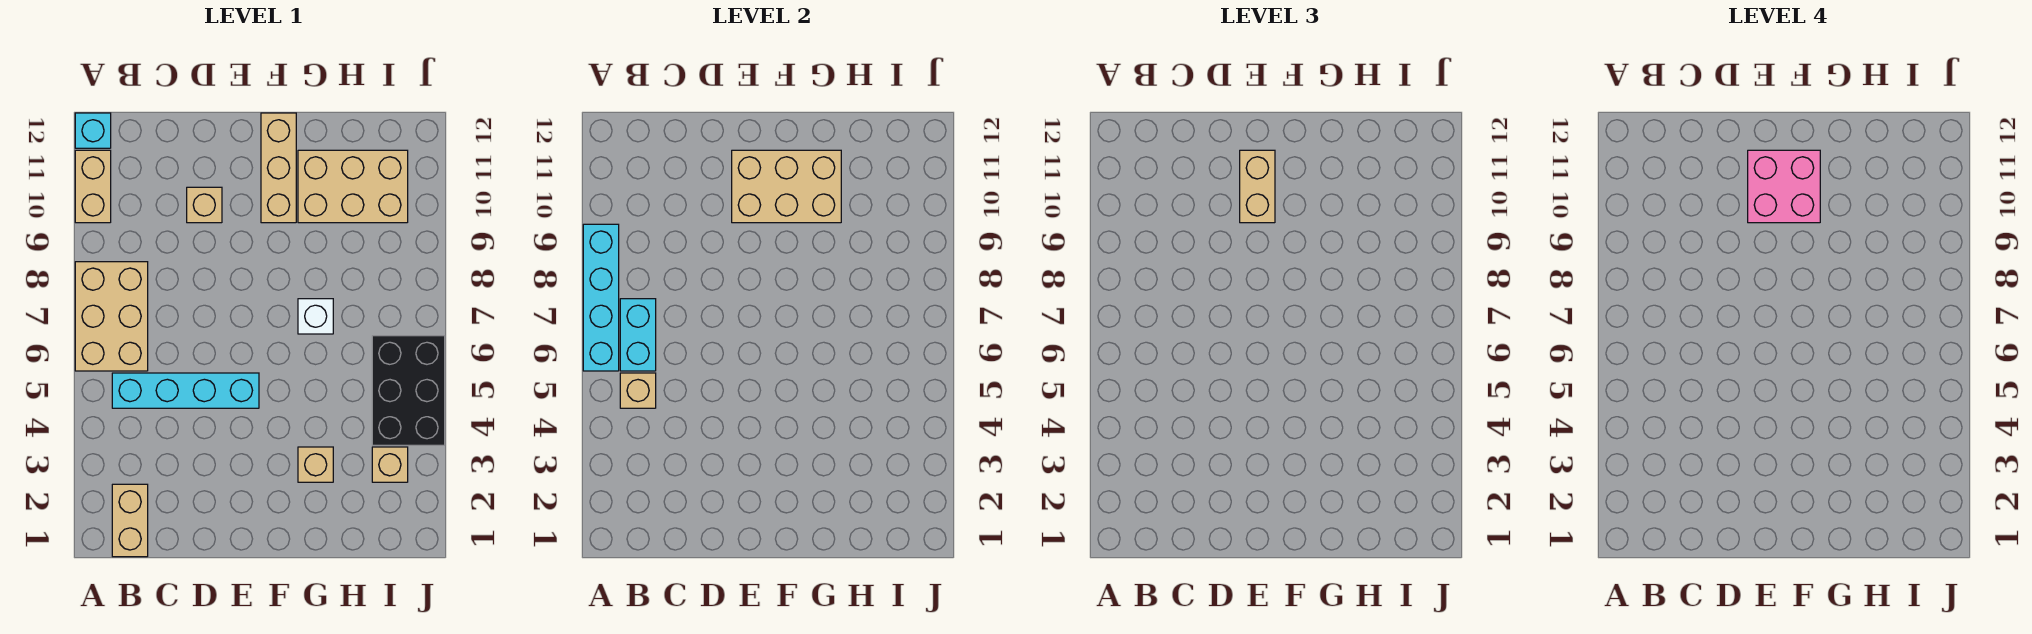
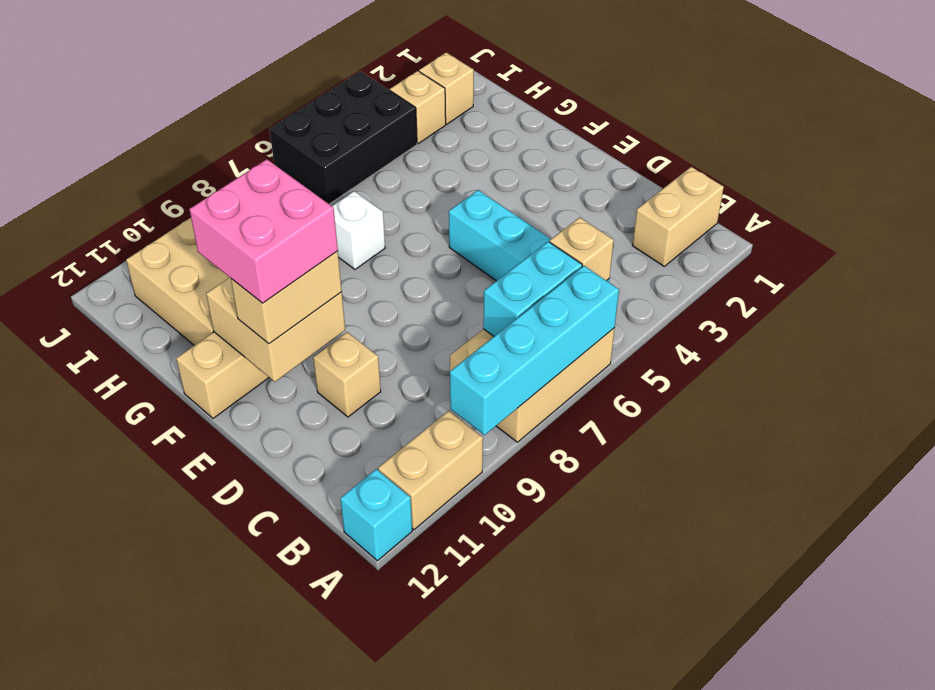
tan 2x3 brick [732,150,841,223] -> tan 2x2 brick [206,277,345,382]
tan 1x1 brick [298,447,333,482] -> tan 1x1 brick moved to [419,52,474,124]

